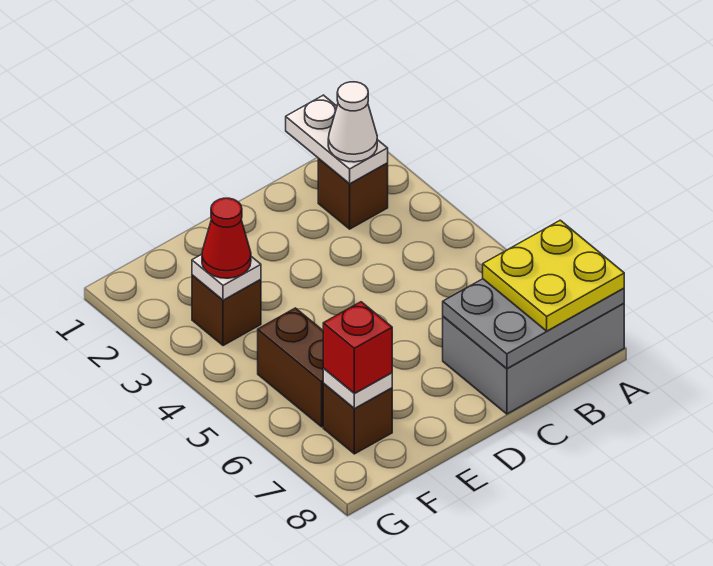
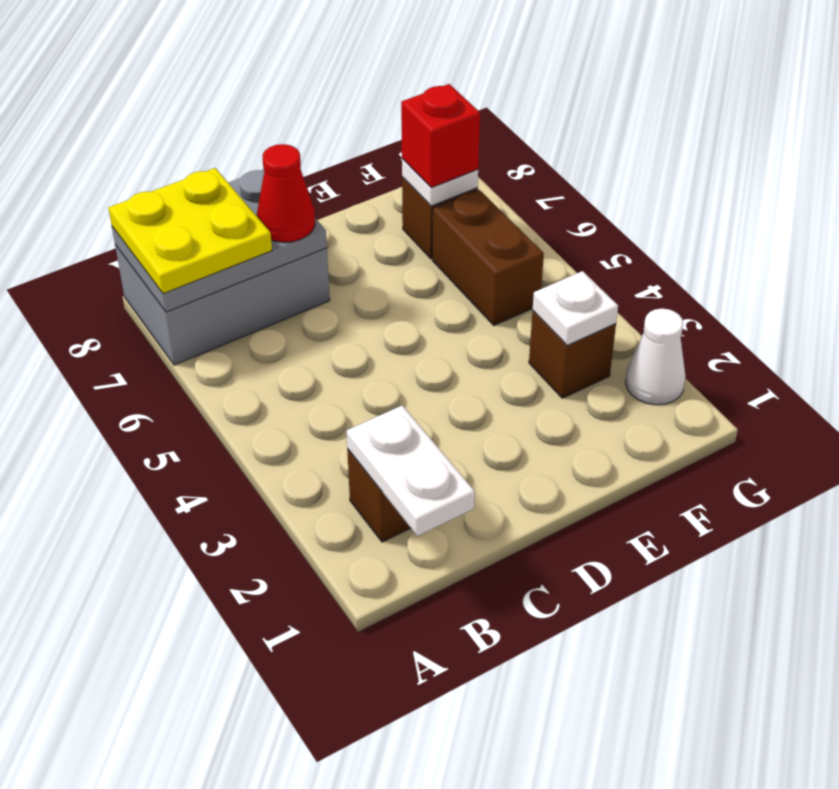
white 1x1 cone [328,82,377,162] -> white 1x1 cone moved to [626,309,686,405]
red 1x1 cone [202,198,251,278] -> red 1x1 cone moved to [257,144,315,242]

